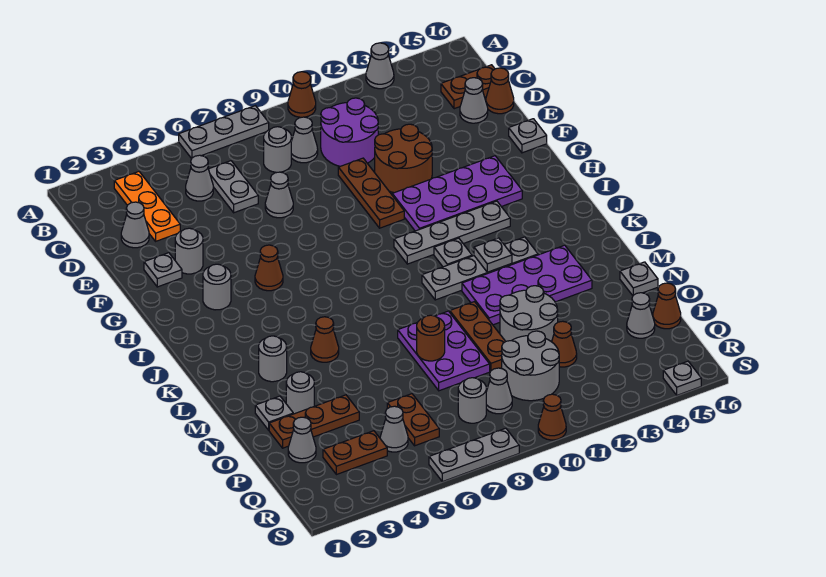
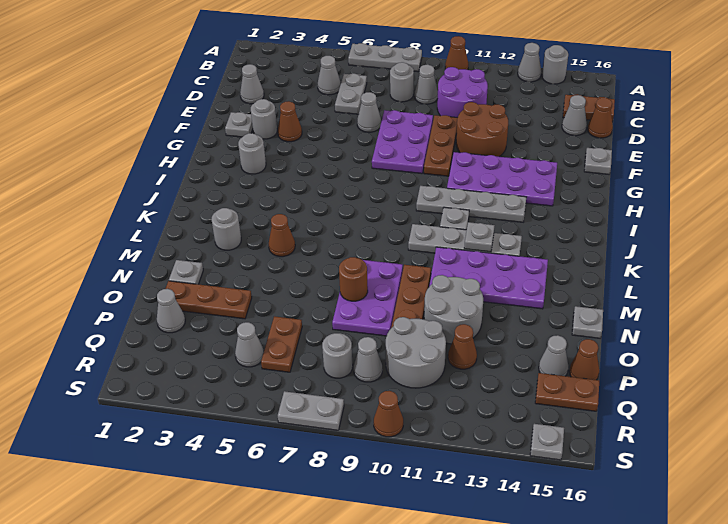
orange 1x3 plate [114,172,180,241] -> none
none -> purple 2x3 plate [372,110,433,174]
brown 1x1 cone [255,245,283,291] -> brown 1x1 cone moved to [278,101,302,142]
grey 1x1 round brick [286,372,314,414] -> grey 1x1 round brick moved to [542,45,568,84]
brown 1x2 plate [323,431,387,475] -> brown 1x2 plate moved to [535,373,599,411]
grey 1x3 plate [429,428,519,482] -> grey 1x2 plate [278,391,344,430]

